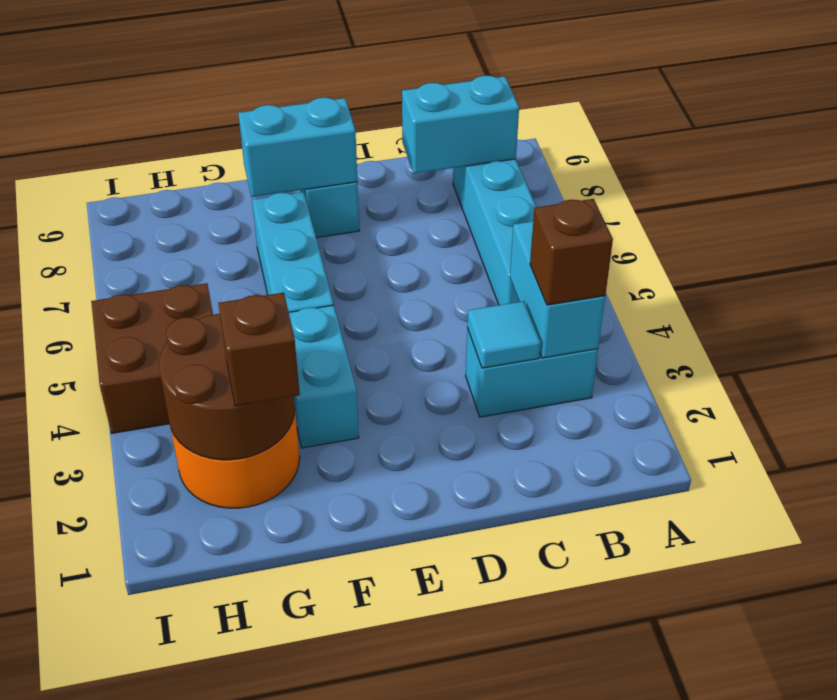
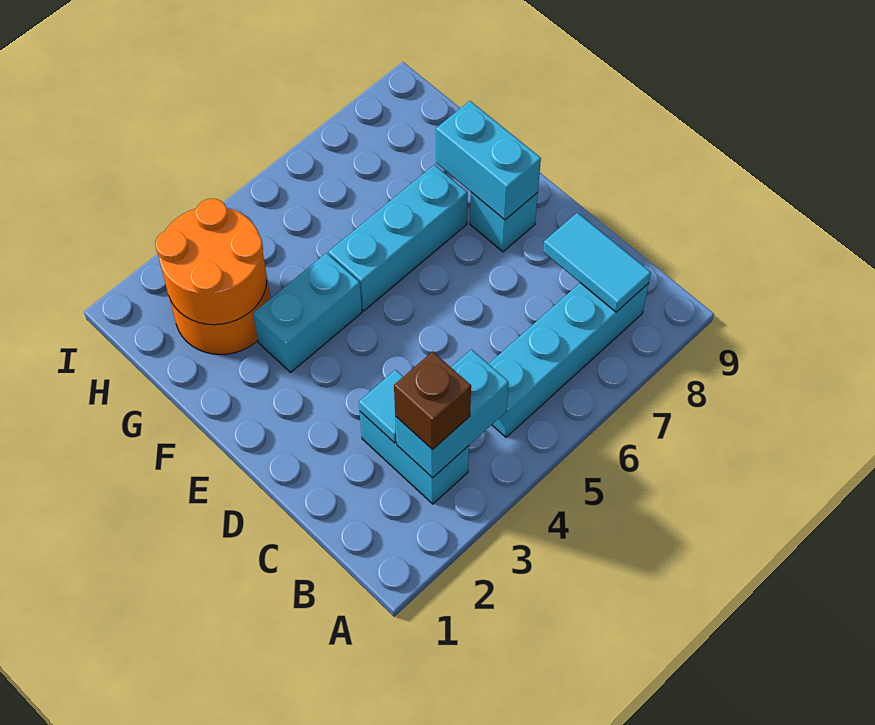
cyan 1x2 brick [402,76,519,174] -> cyan 1x2 tile [543,213,651,312]
brown 2x2 round brick [159,314,295,460] -> orange 2x2 round brick [155,199,267,325]
brown 1x1 brick [218,293,300,406] -> none
brown 2x2 brick [91,283,213,433] -> none

